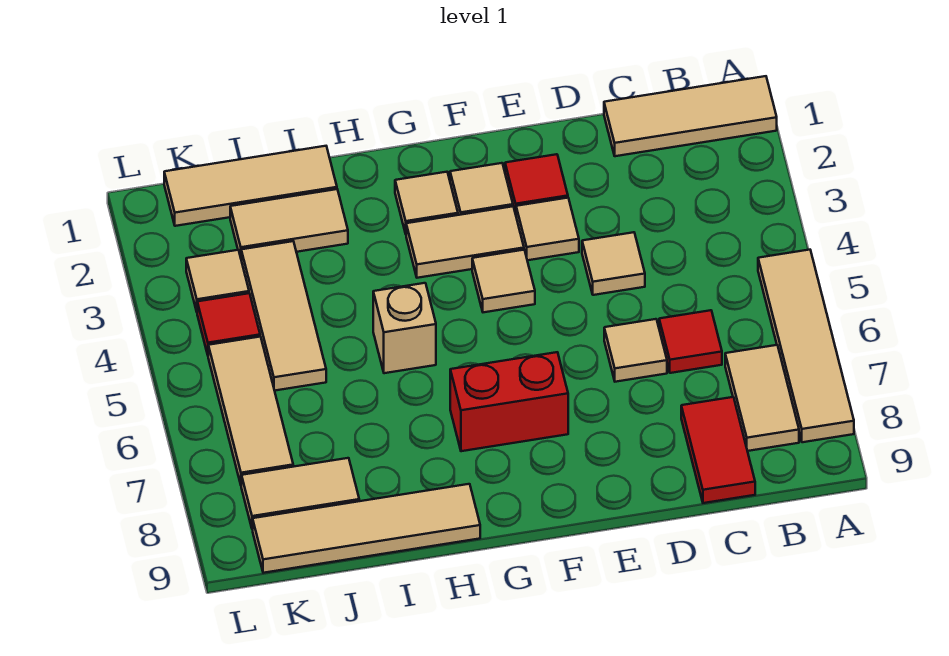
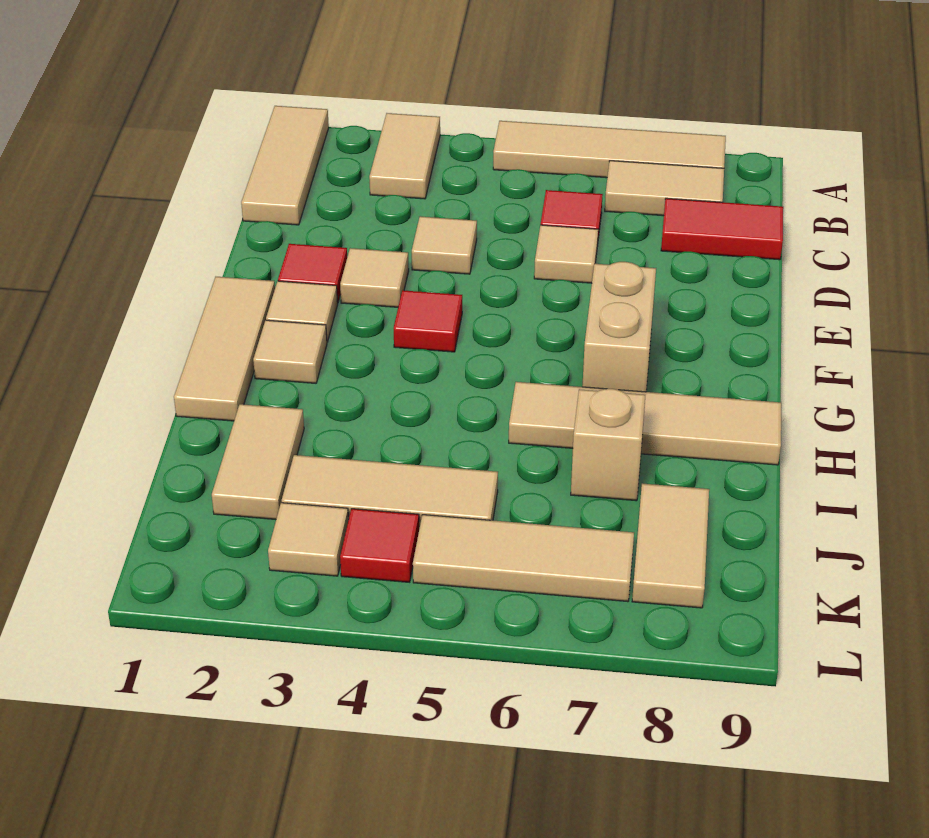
tan 1x2 tile [406,206,524,278] -> tan 1x2 tile moved to [369,113,440,199]
tan 1x1 tile [472,250,535,312] -> red 1x1 tile [394,290,462,352]
red 1x2 brick [450,352,568,451] -> tan 1x2 brick [582,262,656,392]
tan 1x1 brick [373,283,436,373] -> tan 1x1 brick moved to [571,389,645,501]
tan 1x4 tile [253,484,480,573] -> tan 1x4 tile turned to [509,382,781,465]
tan 1x3 tile [164,146,337,226] -> tan 1x3 tile moved to [174,277,275,421]

